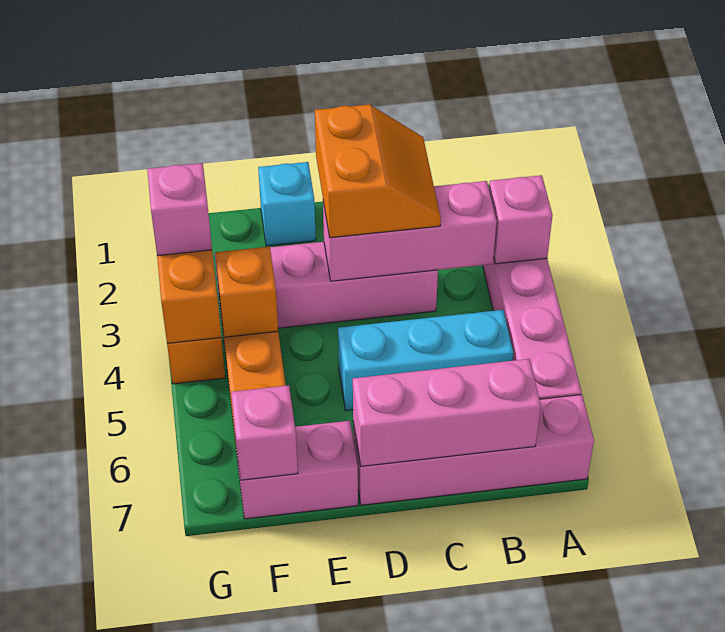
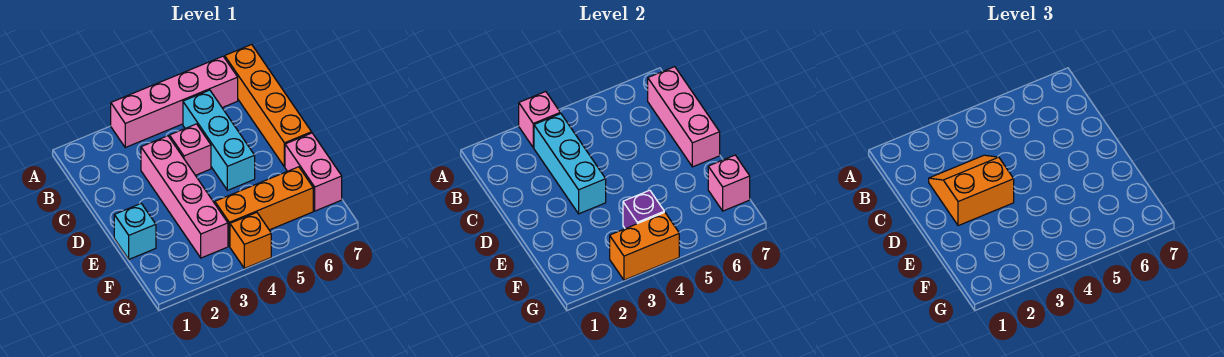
pink 1x4 brick [353,395,594,505] -> orange 1x4 brick [225,45,312,167]
pink 1x3 brick [323,181,497,281] -> cyan 1x3 brick [534,114,606,214]
orange 1x1 brick [215,247,278,337] -> purple 1x1 brick [623,190,664,229]
pink 1x1 brick [147,163,212,256] -> pink 1x1 brick moved to [170,124,211,175]

